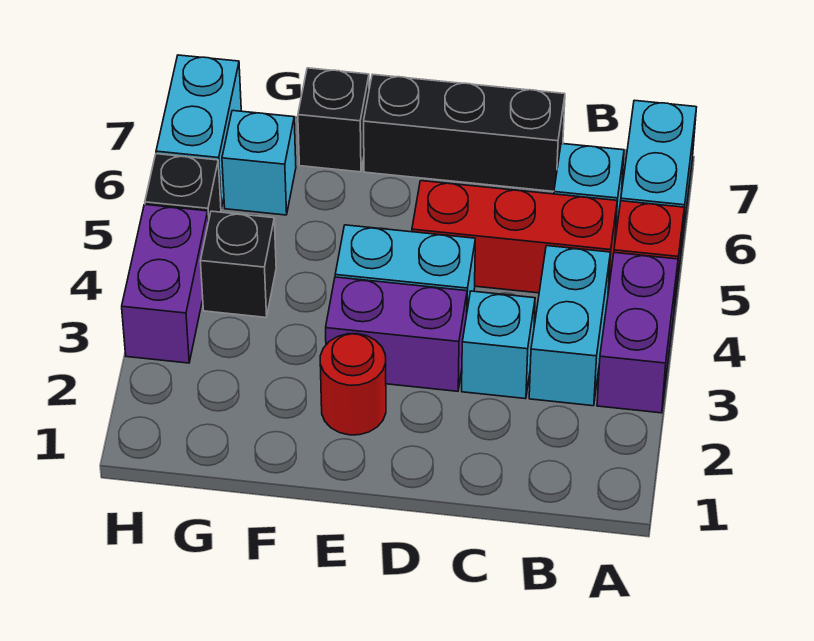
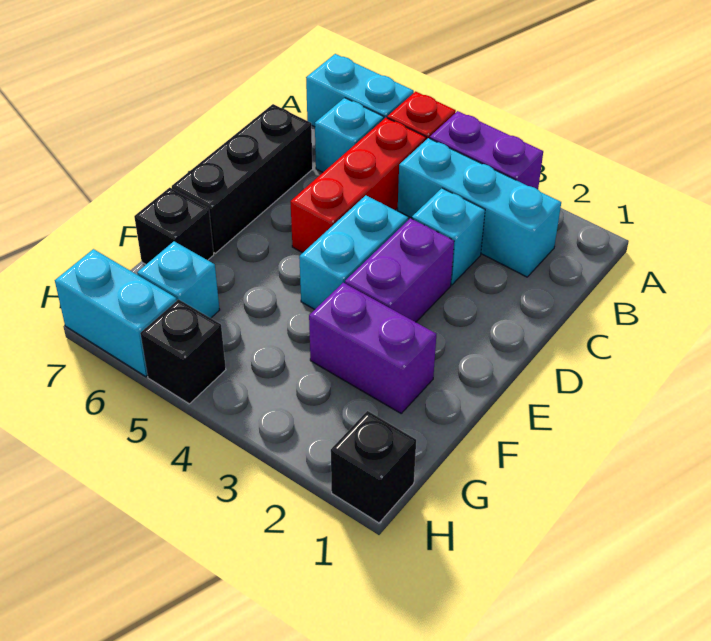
cyan 1x2 brick [529,246,610,406] -> cyan 1x3 brick [398,138,561,277]
red 1x1 round brick [320,334,386,435] -> none
black 1x1 brick [201,211,276,317] -> black 1x1 brick moved to [331,411,416,523]
purple 1x2 brick [122,204,208,363] -> purple 1x2 brick moved to [309,283,436,413]

